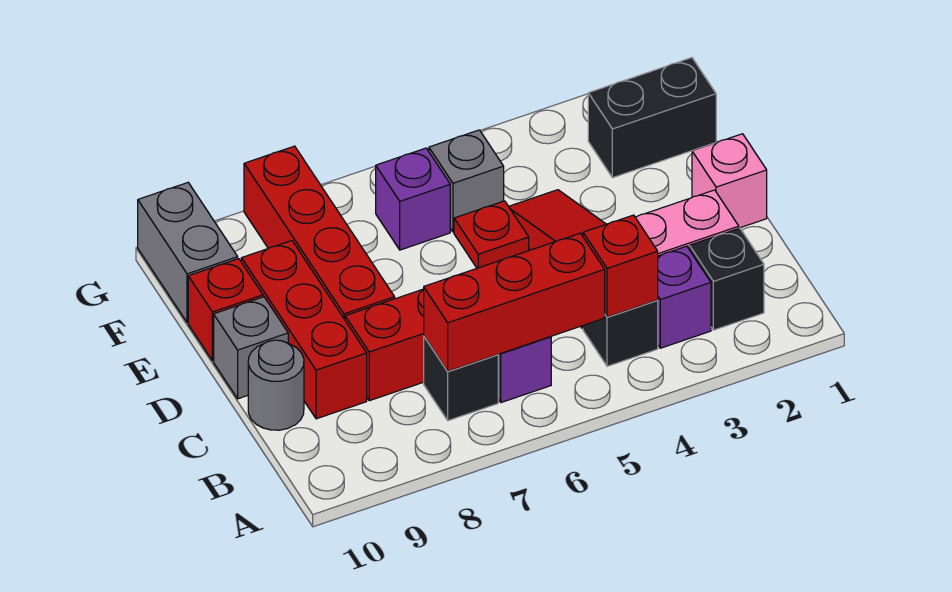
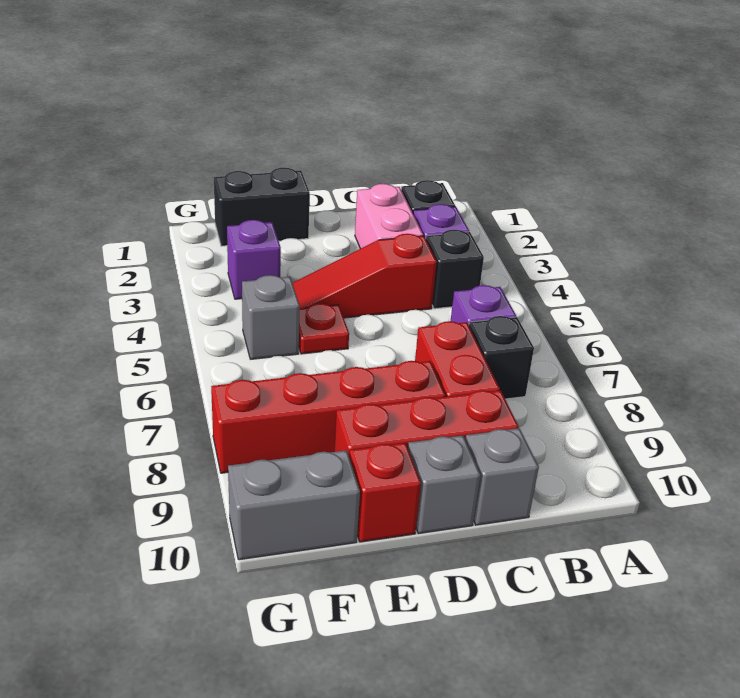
red 1x1 brick [583,215,658,317] -> none
red 1x3 brick [424,233,605,371] -> none
grey 1x1 round brick [248,340,304,430] -> grey 1x1 brick [465,428,539,525]
pink 1x1 brick [692,134,767,228] -> none
black 1x2 brick [588,58,716,178] -> black 1x2 brick turned to [214,168,310,246]
purple 1x1 brick [376,148,450,250] -> purple 1x1 brick moved to [227,220,281,299]

